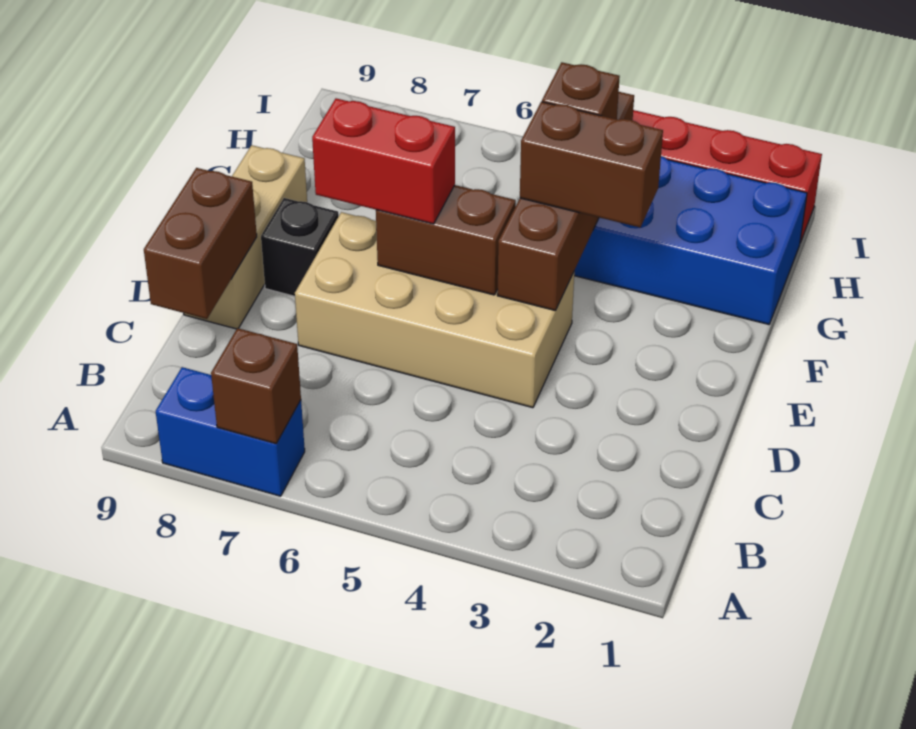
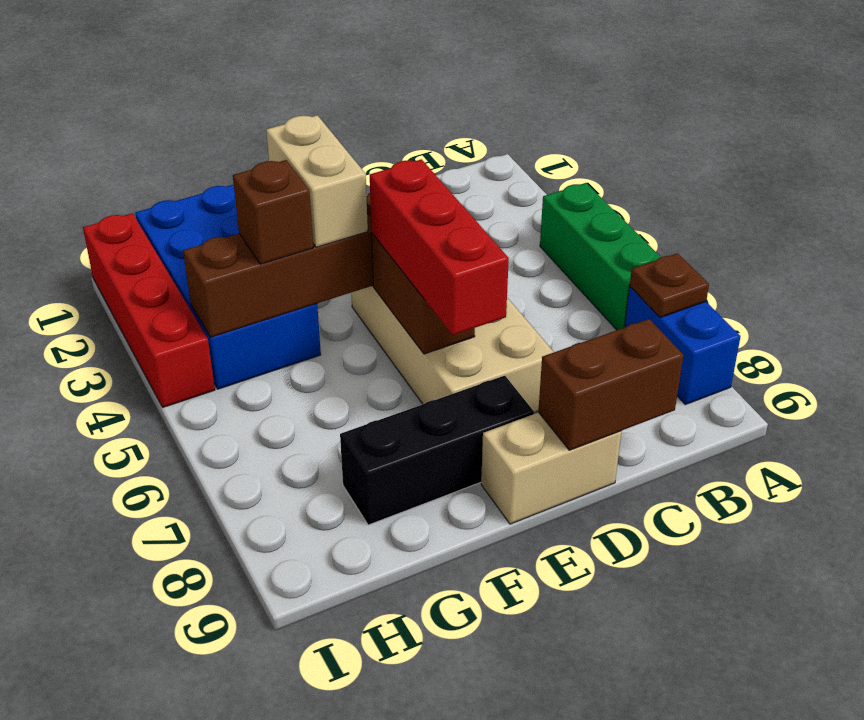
none -> green 1x3 brick [540,183,661,330]
brown 1x1 brick [211,328,301,444] -> brown 1x1 plate [630,253,709,318]
tan 1x3 brick [184,145,307,329] -> tan 1x2 brick [481,413,621,524]
red 1x2 brick [312,98,455,224] -> red 1x3 brick [370,159,509,335]
black 1x1 brick [261,198,339,296] -> black 1x3 brick [340,375,534,525]
brown 1x2 brick [520,102,663,227] -> tan 1x2 brick [266,115,368,247]

